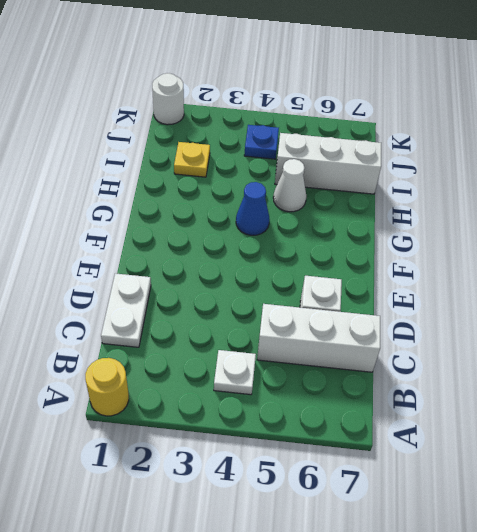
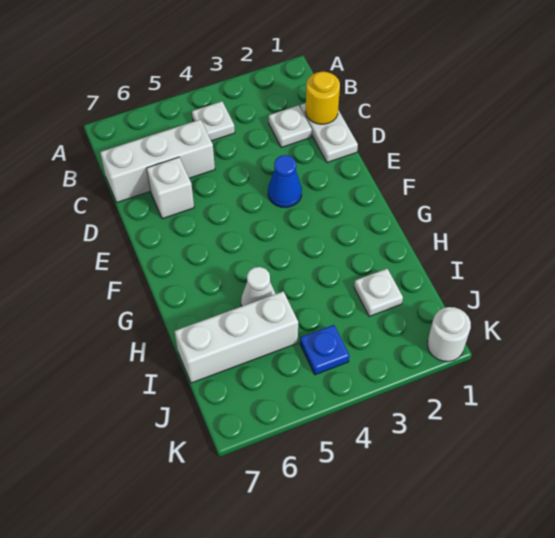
yellow 1x1 round brick [85,358,129,416] -> yellow 1x1 round brick moved to [305,72,340,124]
none -> white 1x1 plate [269,105,312,147]
blue 1x1 cone [236,182,270,235] -> blue 1x1 cone moved to [268,155,302,207]
yellow 1x1 plate [174,142,210,177] -> white 1x1 plate [354,269,403,316]

